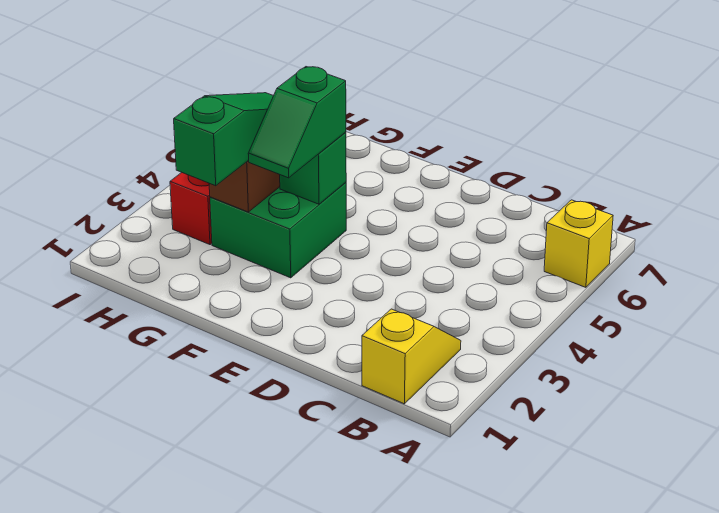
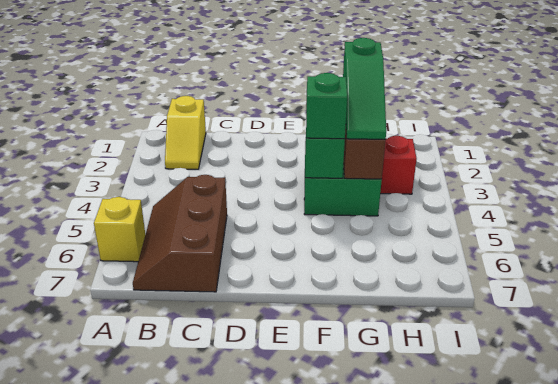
none -> brown 2x3 slope [133,175,227,292]

